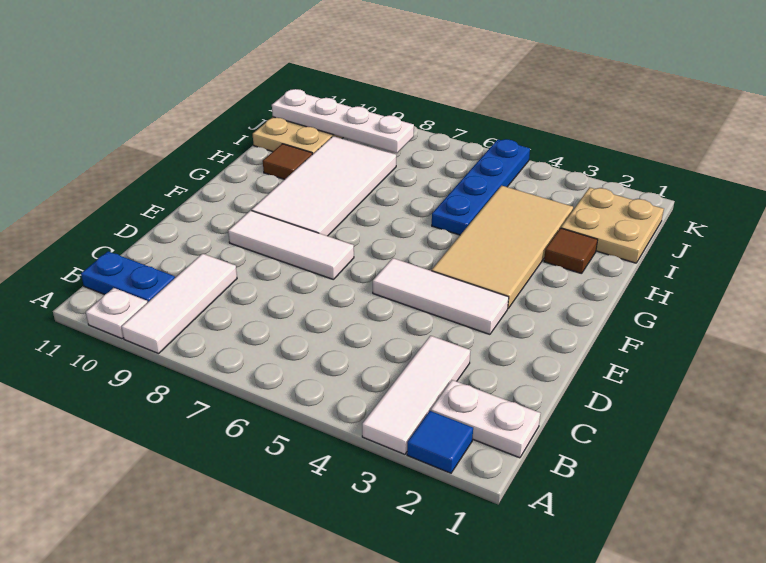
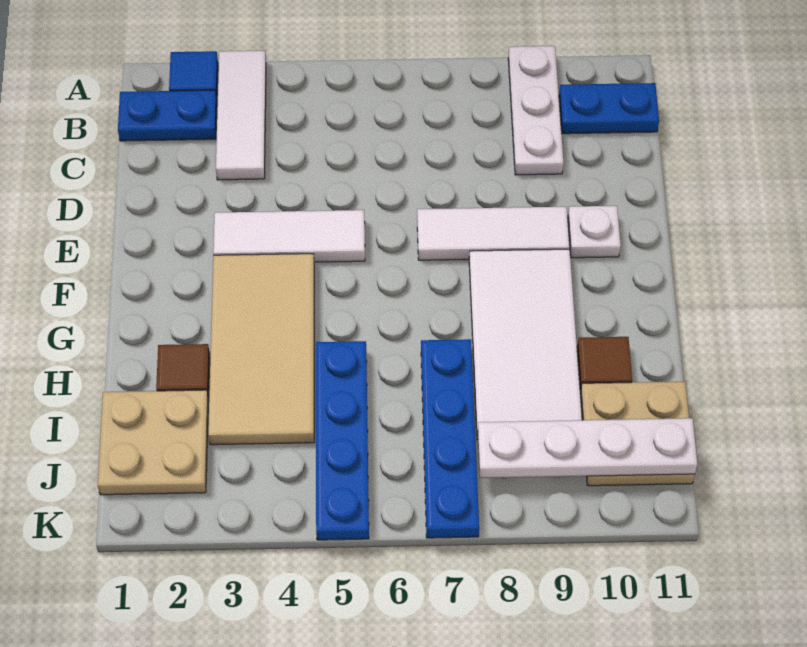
white 1x3 tile [121,254,237,354] -> white 1x3 plate [508,46,563,175]
white 1x1 plate [86,288,147,339] -> white 1x1 plate moved to [568,206,621,258]
white 1x2 plate [431,380,541,458] -> blue 1x2 plate [118,90,217,141]
none -> blue 1x4 plate [421,339,479,538]

